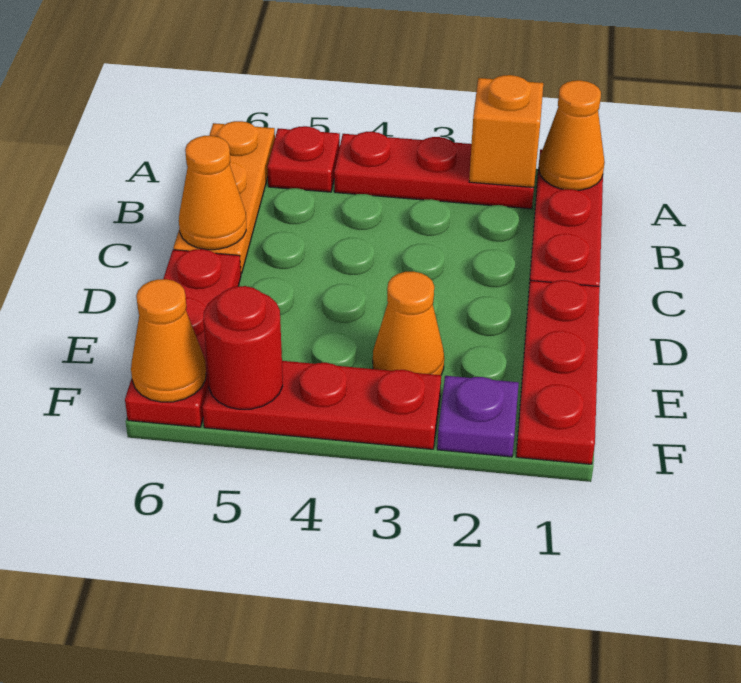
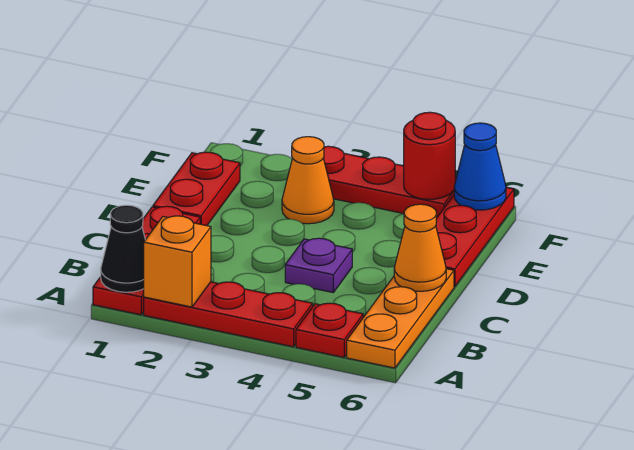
orange 1x1 cone [539,80,605,190] -> black 1x1 cone [101,205,145,292]
red 1x3 plate [516,280,600,464] -> red 1x2 plate [153,152,240,226]
purple 1x1 plate [437,376,519,457] -> purple 1x1 plate moved to [285,238,352,292]
orange 1x1 cone [131,279,206,402] -> blue 1x1 cone [454,123,506,210]

